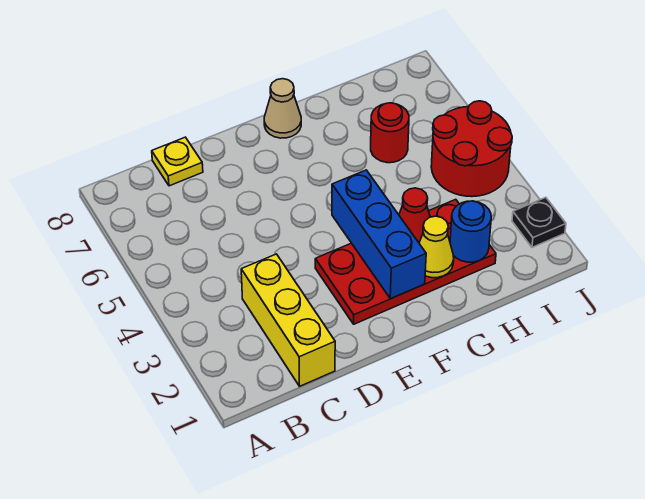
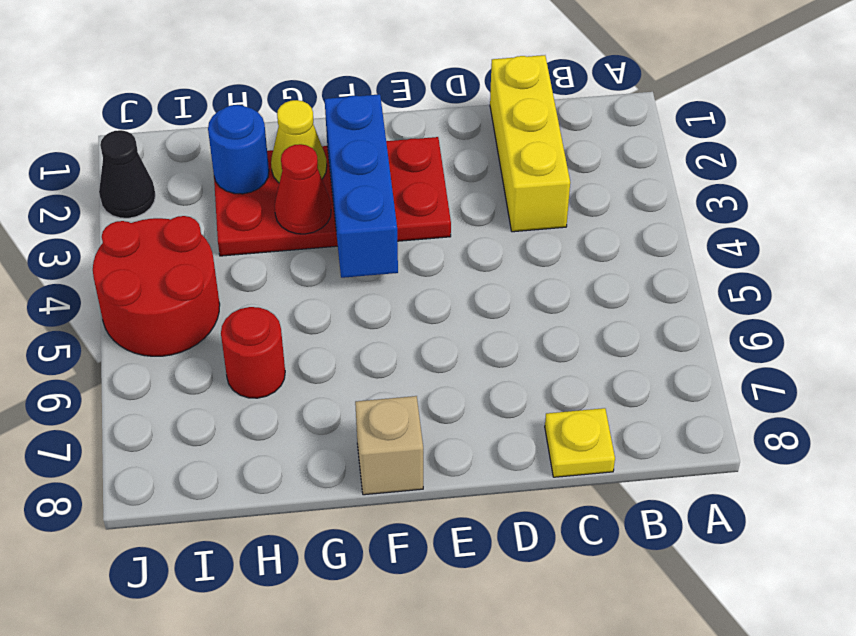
tan 1x1 cone [264,79,301,138] -> tan 1x1 brick [355,396,423,495]
black 1x1 plate [512,197,566,247] -> black 1x1 cone [99,130,155,218]

